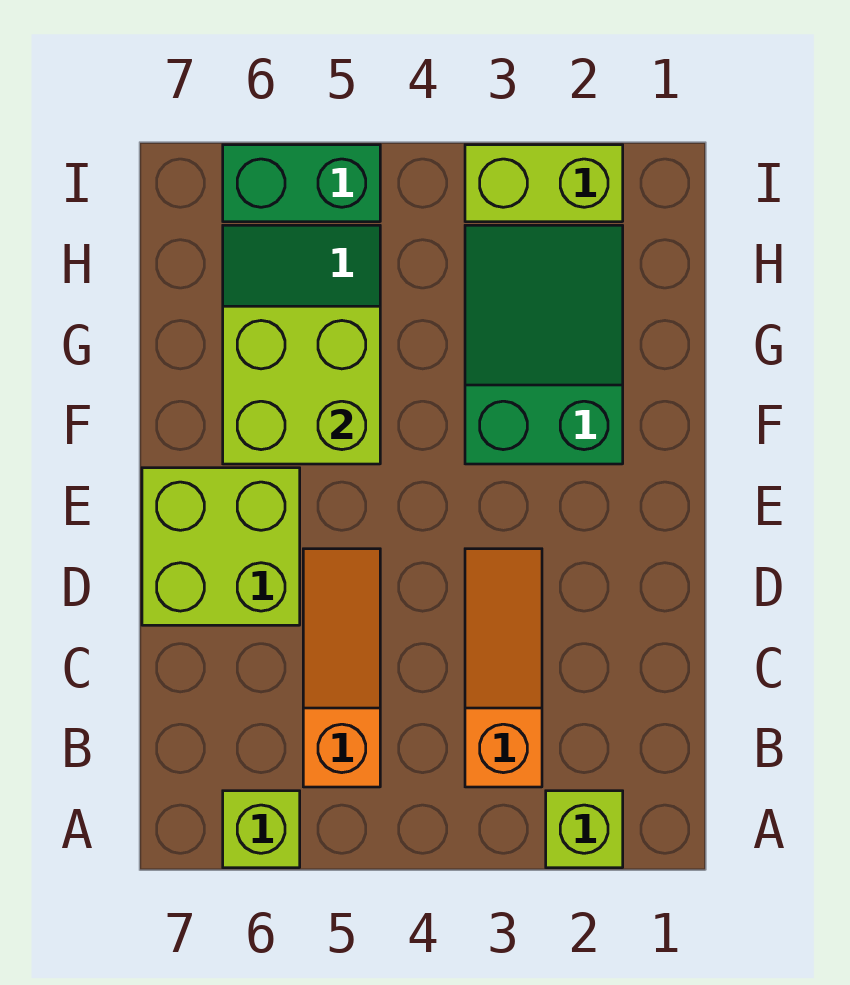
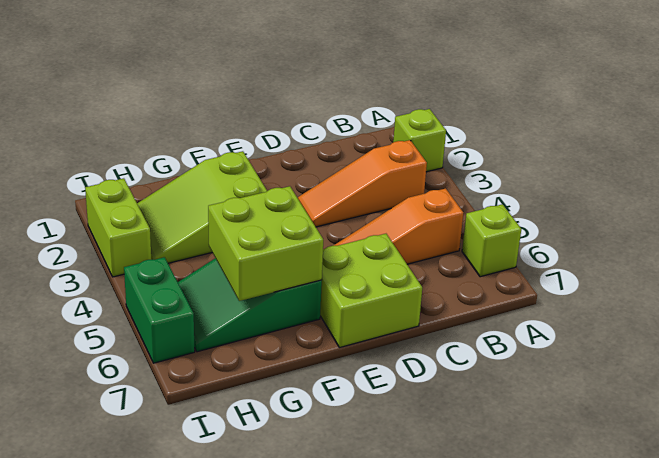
green 2x3 slope [465,225,623,464] -> lime 2x3 slope [137,151,267,263]

